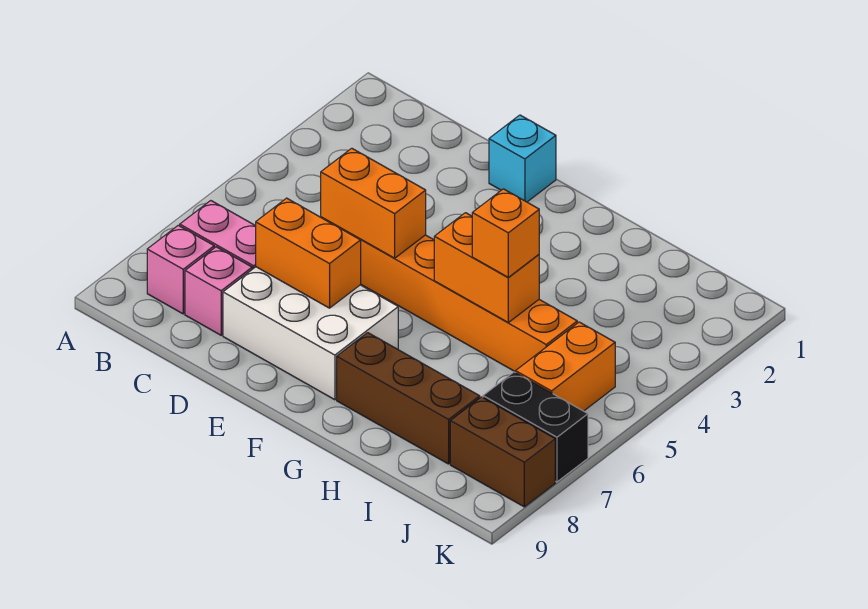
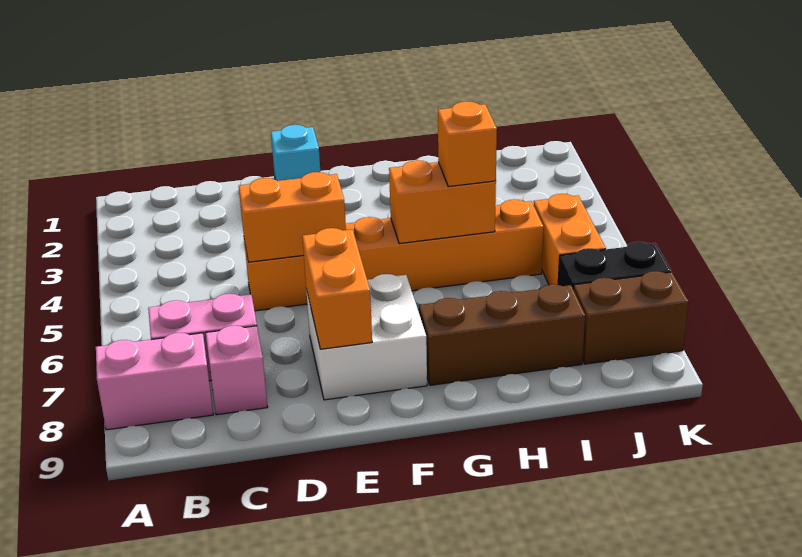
pink 1x1 brick [147,225,214,314] -> pink 1x2 brick [96,333,213,430]
white 2x3 brick [223,267,398,400] -> white 2x2 brick [306,274,427,400]
orange 1x2 brick [256,198,361,308] -> orange 1x2 brick turned to [302,228,372,349]

